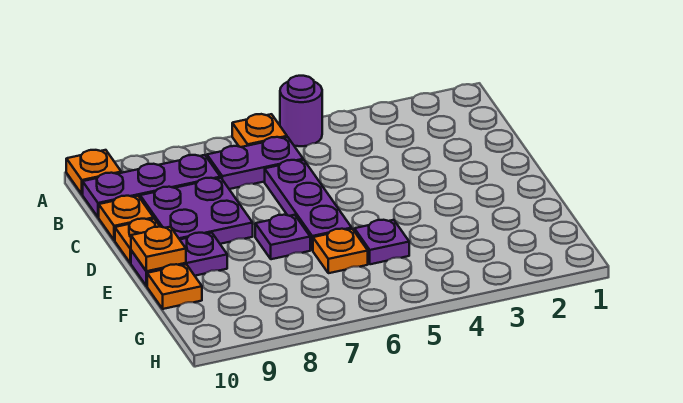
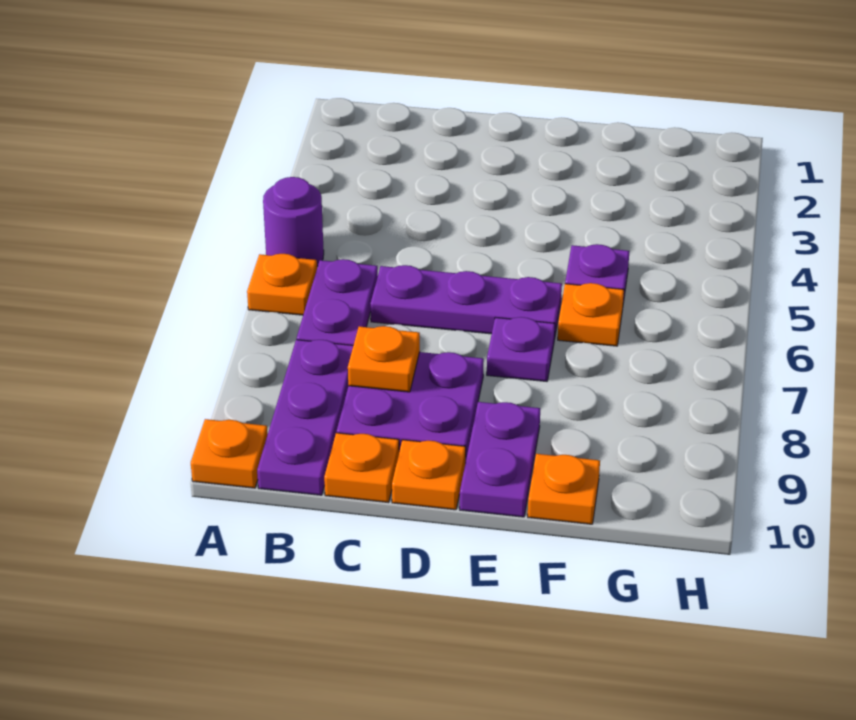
orange 1x1 plate [131,227,186,271] -> orange 1x1 plate moved to [348,326,420,392]

